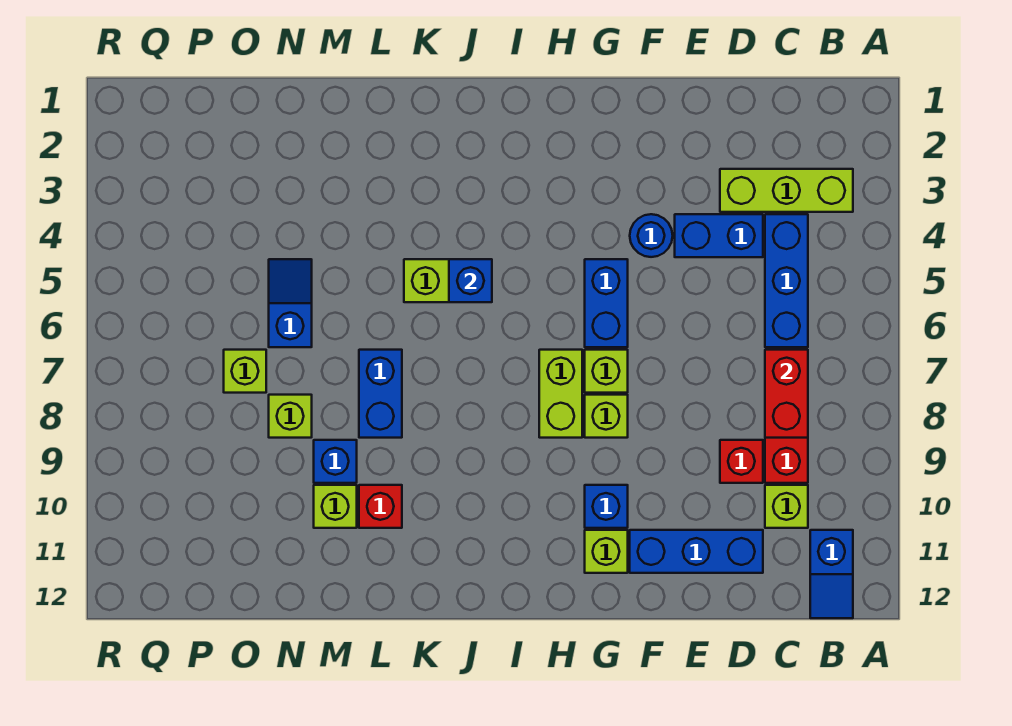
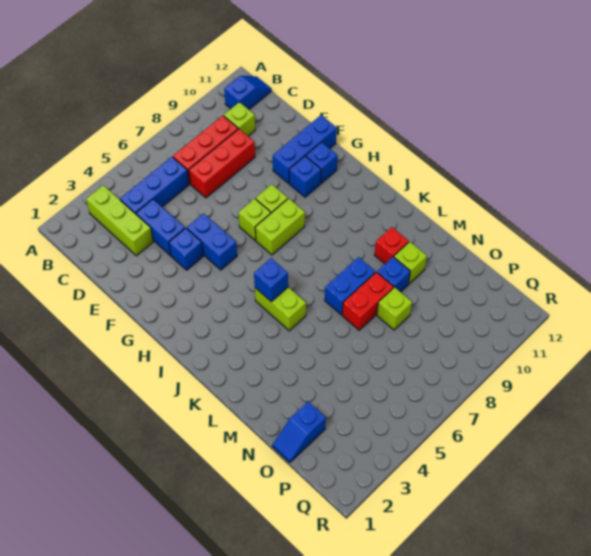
red 1x2 brick [765,350,808,438] -> red 1x2 brick moved to [342,272,394,330]
red 1x1 brick [720,440,763,483] -> red 1x3 brick [189,129,255,198]
blue 1x3 brick [630,530,763,573] -> blue 1x3 brick turned to [273,115,337,183]
blue 1x1 round brick [630,214,673,257] -> blue 1x1 brick [169,228,203,270]
blue 1x2 brick [585,259,628,347] -> blue 1x2 brick turned to [187,213,237,270]
lime 1x1 brick [585,530,628,573] -> blue 1x1 brick [306,142,338,183]
blue 1x2 slope [269,259,312,347] -> blue 1x2 slope moved to [272,402,326,462]
lime 1x1 brick [224,350,266,393] -> none

